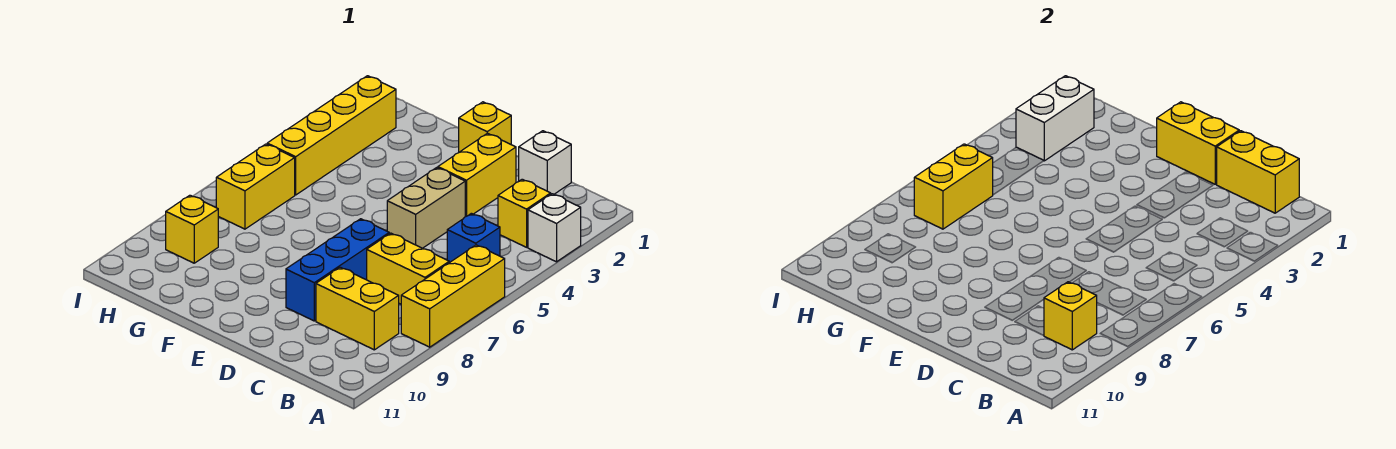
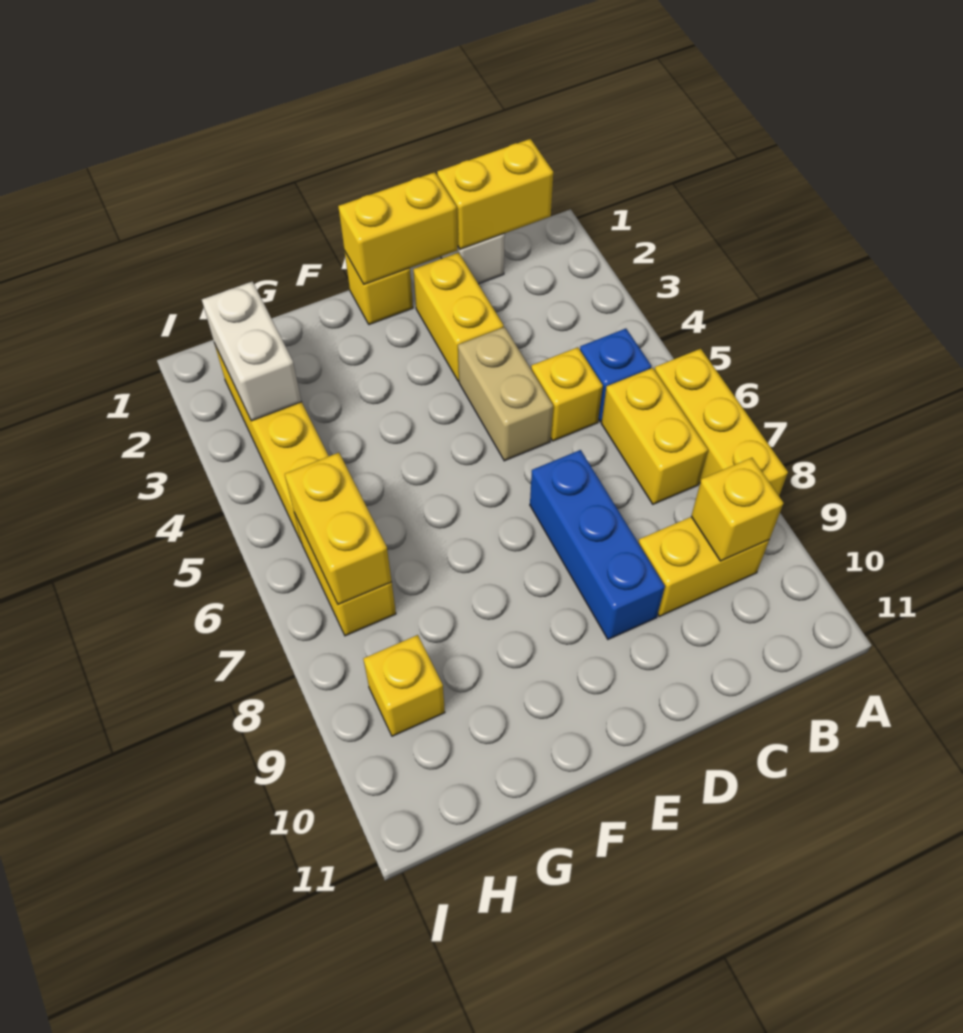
white 1x1 brick [528,194,581,262] -> none
yellow 1x1 brick [498,179,551,247] -> yellow 1x1 brick moved to [531,347,603,441]
yellow 1x2 brick [367,233,449,304] -> yellow 1x2 brick turned to [601,368,708,504]

